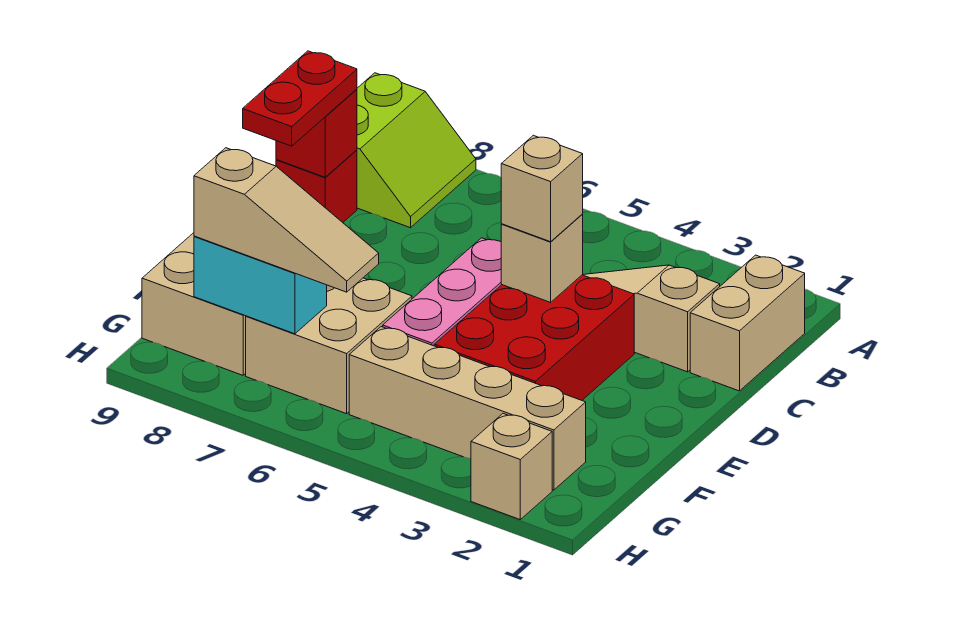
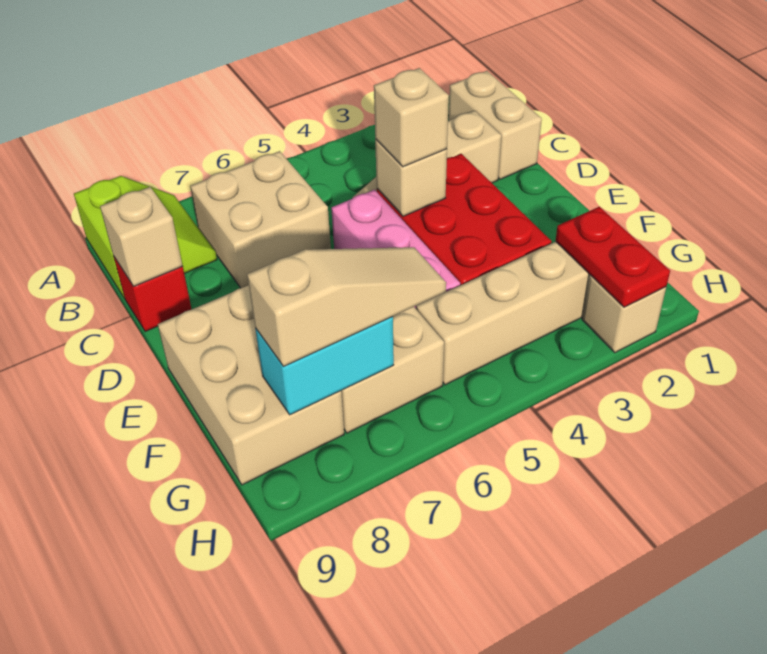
none -> tan 2x2 brick [190,151,331,288]
red 1x1 brick [276,89,357,177] -> tan 1x1 brick [100,187,182,287]
red 1x2 plate [243,51,357,146] -> red 1x2 plate moved to [556,207,670,307]

